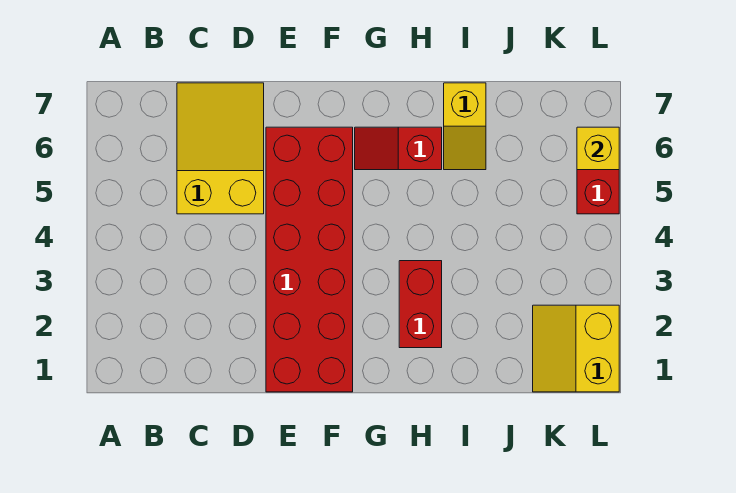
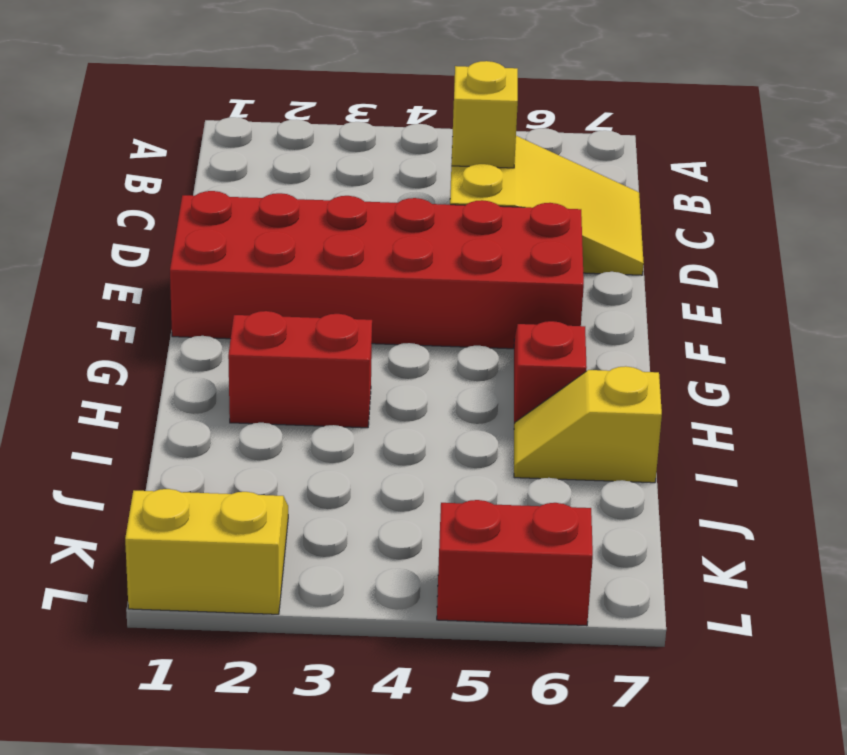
yellow 1x1 brick [577,127,619,170] -> yellow 1x1 brick moved to [452,61,518,168]

